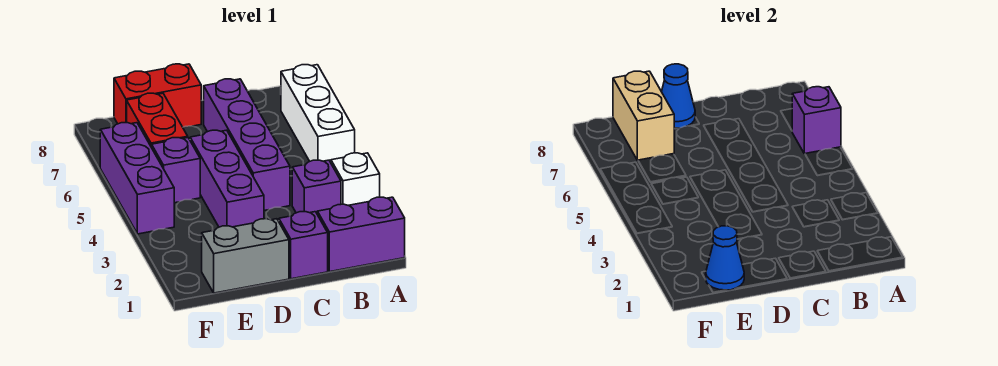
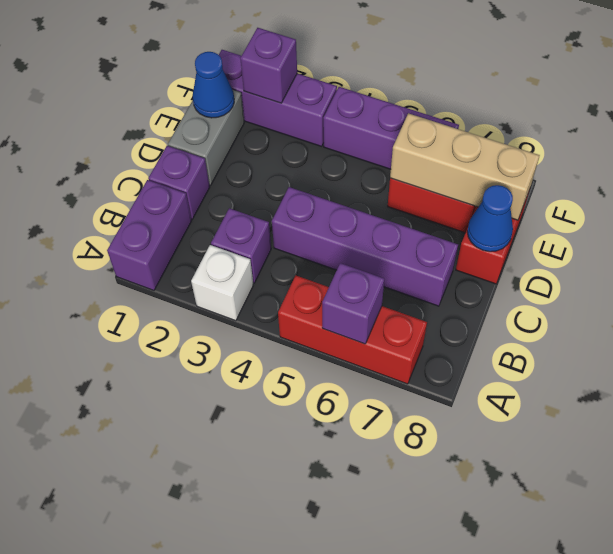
white 1x3 brick [281,65,355,162] -> red 1x3 brick [278,275,427,384]
purple 1x3 brick [190,130,264,227] -> purple 1x3 brick moved to [219,50,337,146]
purple 1x1 brick [152,138,200,203] -> purple 1x1 brick moved to [240,28,297,103]
tan 1x2 brick [613,71,674,160] -> tan 1x3 brick [390,113,540,220]

